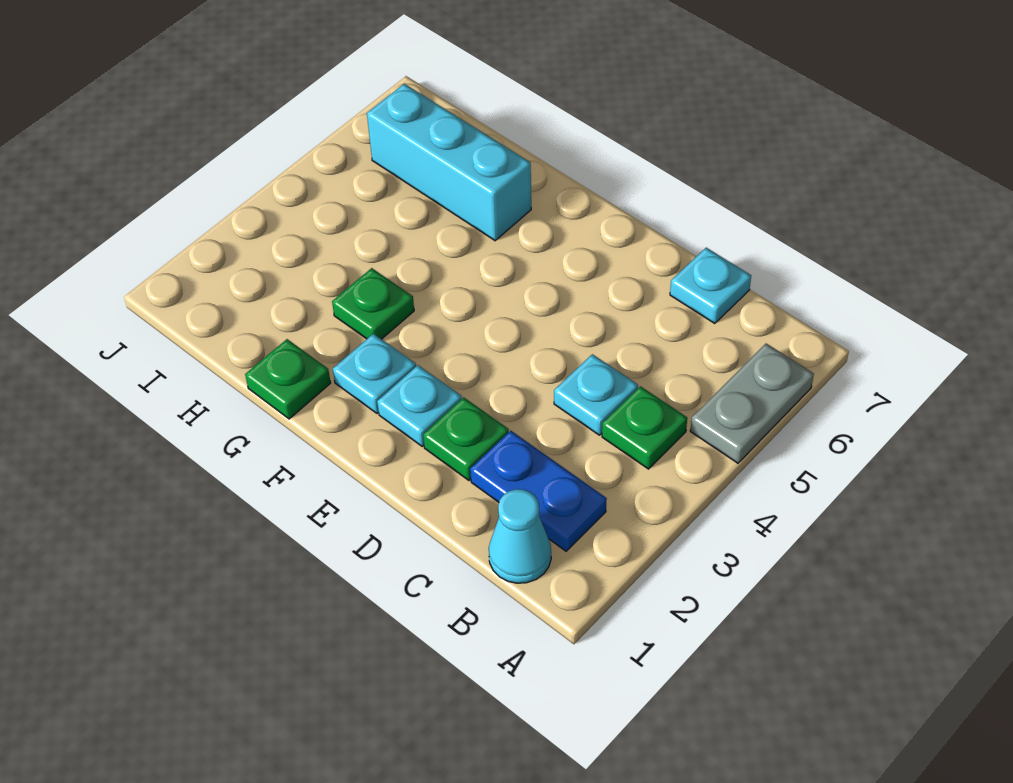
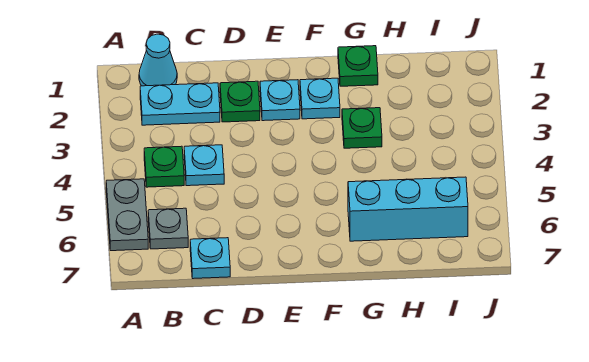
blue 1x2 plate [470,431,607,551] -> cyan 1x2 plate [140,83,220,125]
none -> grey 1x1 plate [148,208,188,249]

